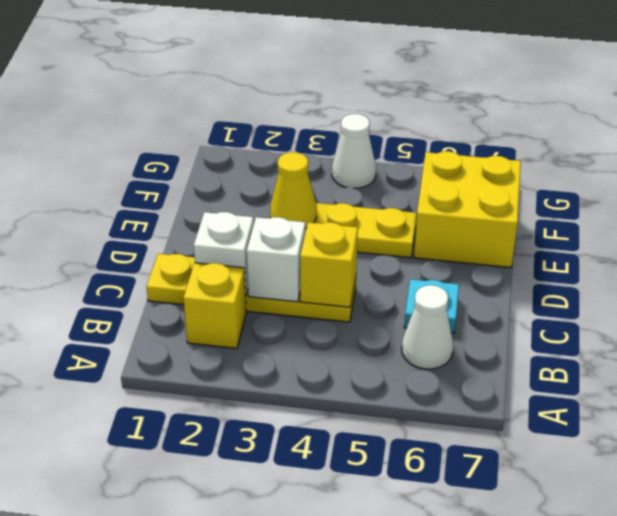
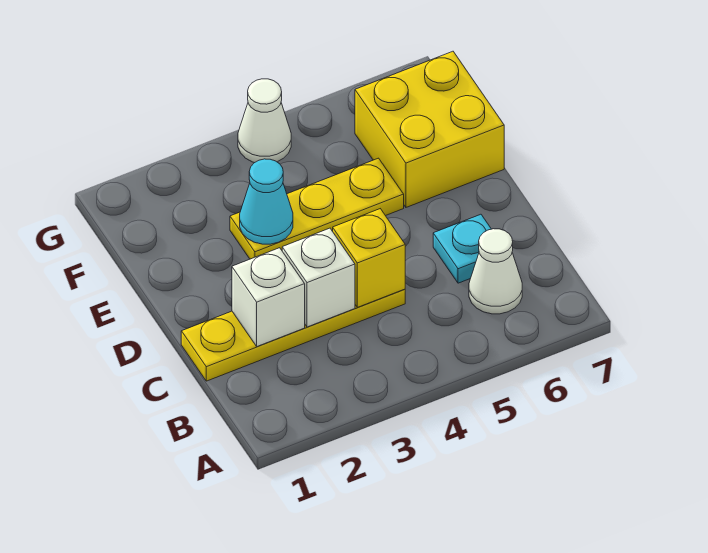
yellow 1x1 brick [183,263,246,348] -> none
yellow 1x1 cone [270,152,317,229] -> cyan 1x1 cone [240,159,293,244]

